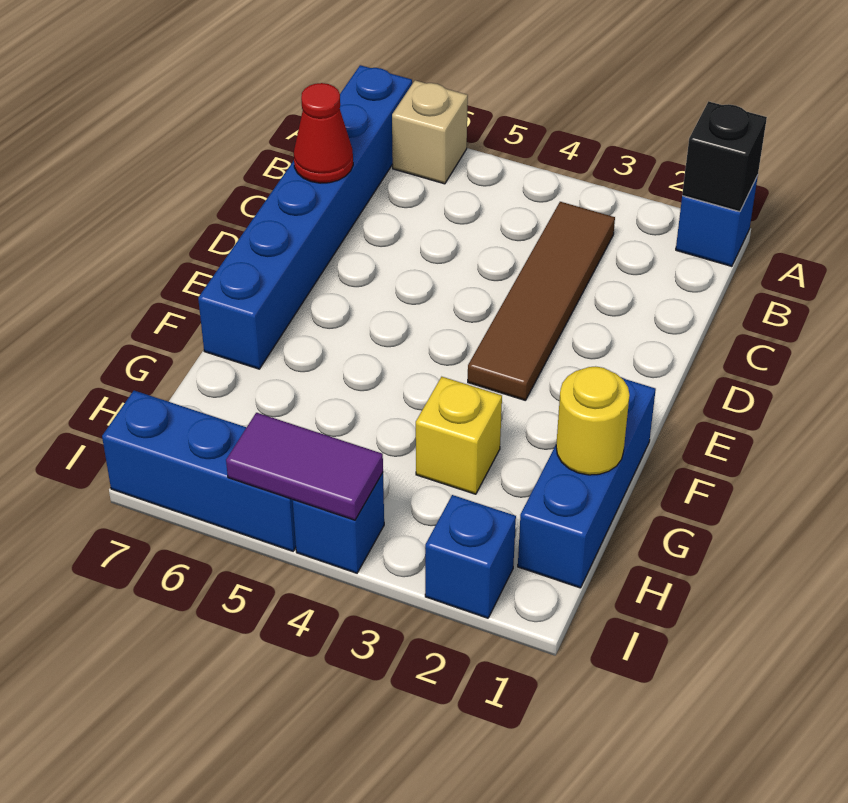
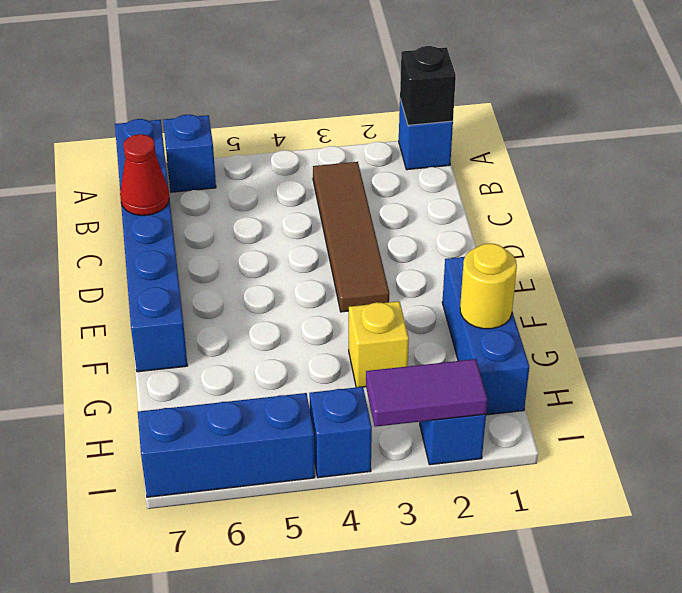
tan 1x1 brick [392,80,468,184] -> blue 1x1 brick [163,115,216,192]
purple 1x2 tile [226,413,383,520] -> purple 1x2 tile moved to [366,359,487,427]

